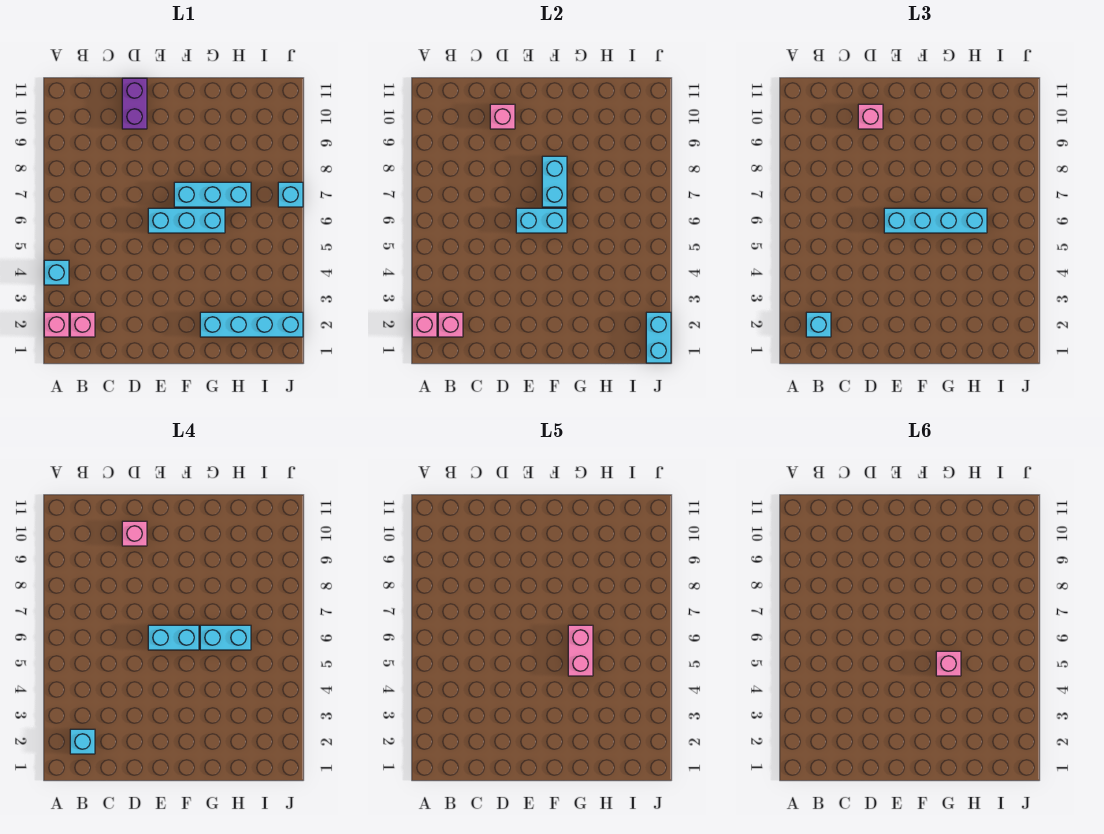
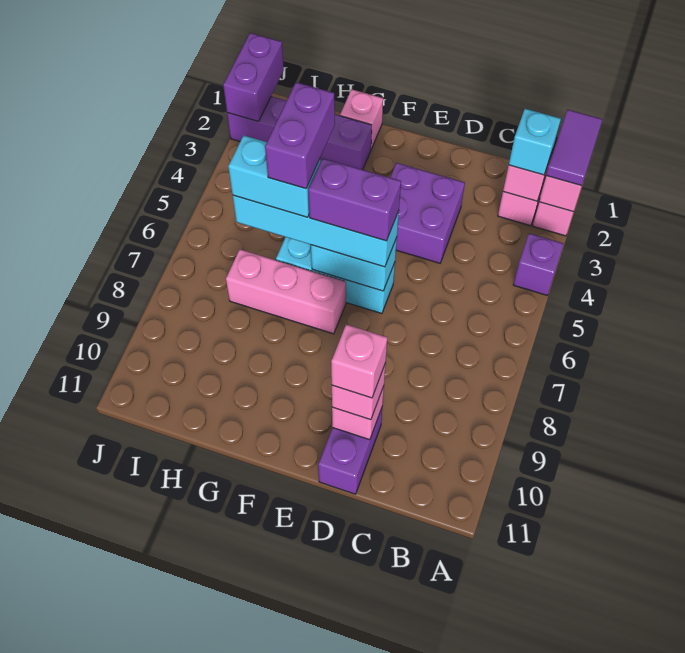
none -> purple 1x2 tile [546,110,603,186]
cyan 1x1 brick [44,260,69,285] -> purple 1x1 brick [513,233,564,295]
cyan 1x1 brick [70,729,95,754] -> none
none -> purple 2x2 brick [390,163,465,263]
cyan 1x2 brick [148,625,199,650] -> purple 1x2 brick [308,158,401,241]
cyan 1x3 brick [174,182,251,207] -> pink 1x3 brick [226,249,346,334]
cyan 1x2 brick [542,156,567,207] -> none
cyan 1x4 brick [200,312,303,337] -> purple 1x4 brick [227,97,372,170]
pink 1x2 brick [568,625,593,676] -> purple 1x2 brick [265,82,335,189]
pink 1x1 brick [936,651,961,676] -> pink 1x1 brick moved to [340,89,383,149]
cyan 1x2 brick [646,312,671,363] -> purple 1x2 brick [223,33,284,121]
cyan 1x1 brick [278,182,303,207] -> none

